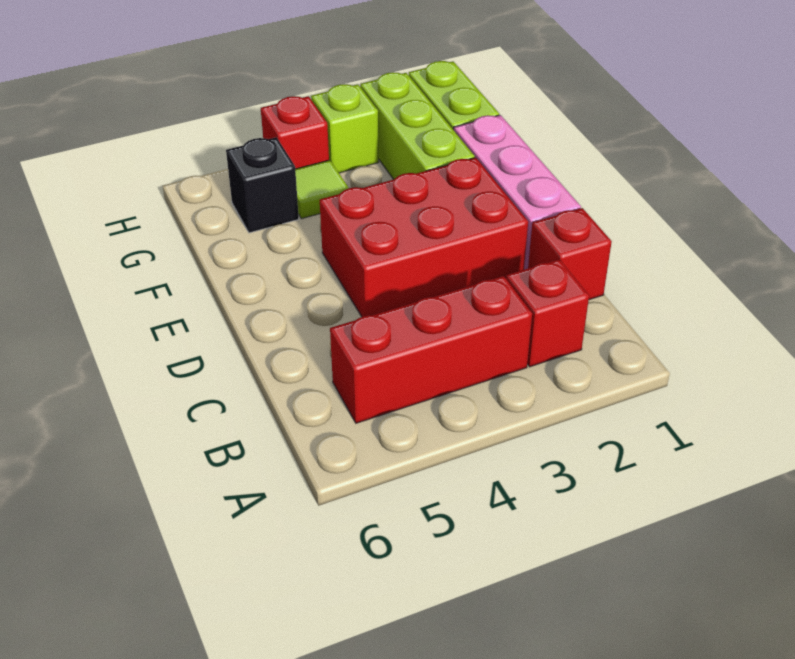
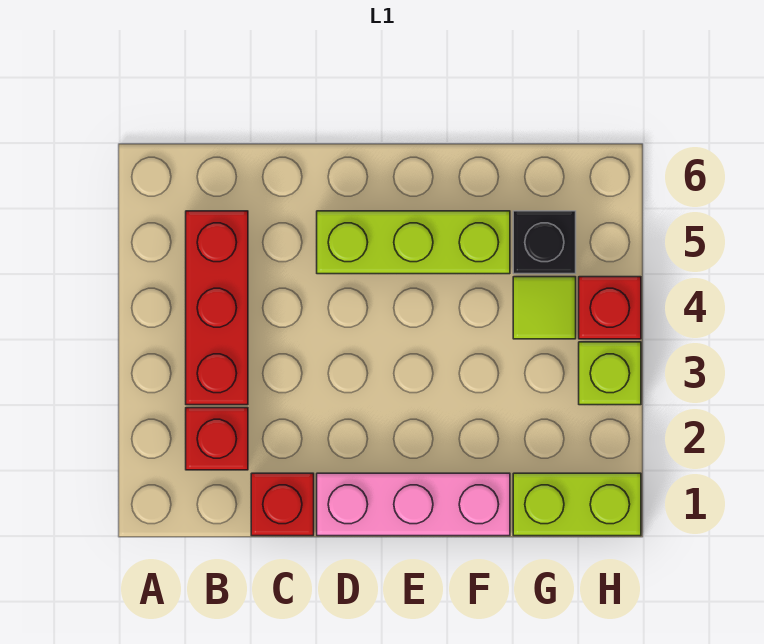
red 2x3 brick [320,158,528,317] -> none
lime 1x3 brick [360,72,475,180] -> lime 1x3 brick moved to [317,211,510,274]

